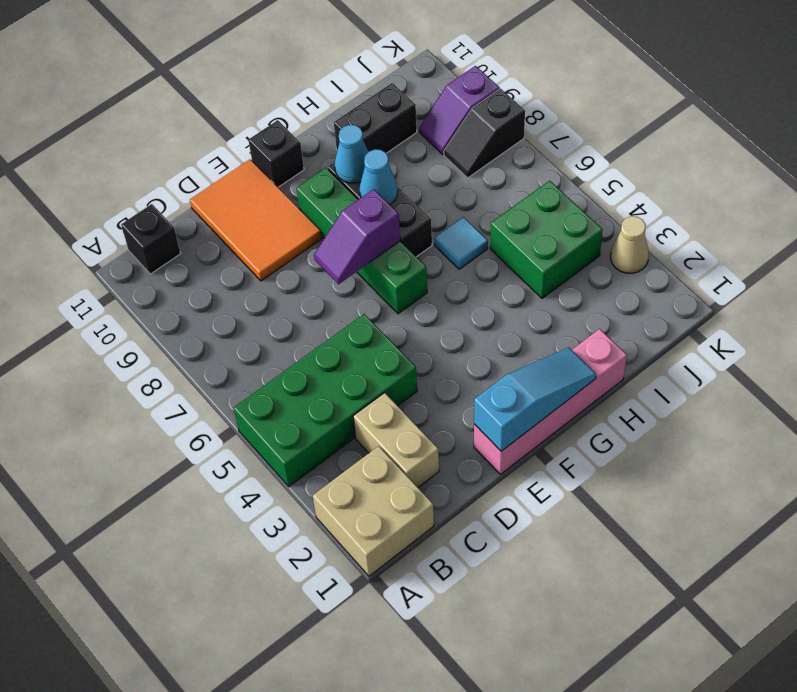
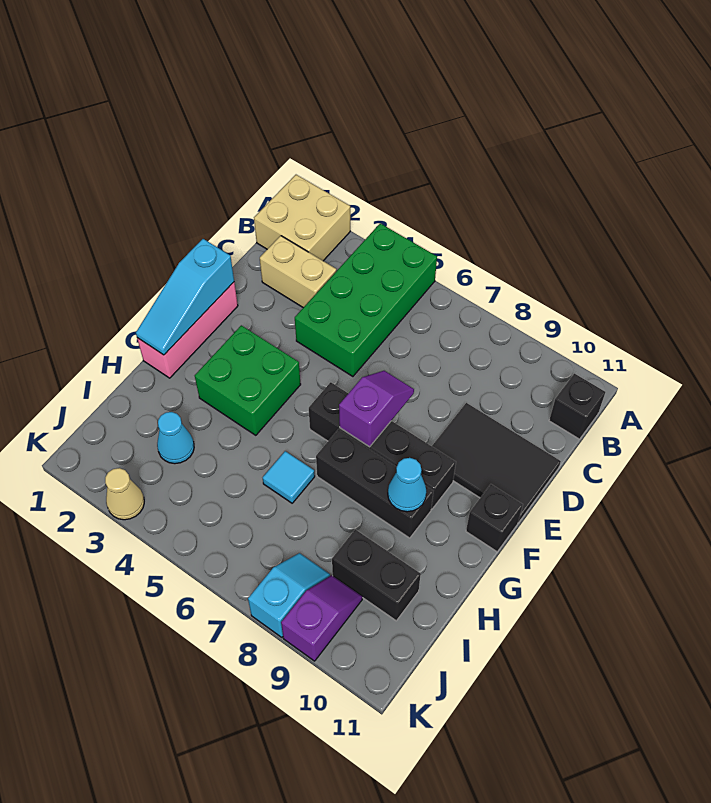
orange 2x3 tile [190,160,322,281] -> black 2x3 tile [432,403,561,523]
pink 1x4 brick [474,329,627,474] -> pink 1x3 brick [137,282,238,378]
green 1x4 brick [296,168,427,314] -> black 1x4 brick [309,382,456,509]
cyan 1x1 cone [360,149,398,205] -> cyan 1x1 cone moved to [157,412,194,464]
black 1x2 brick [334,83,417,153] -> black 1x2 brick turned to [332,530,421,621]
green 2x2 brick [490,181,603,298] -> green 2x2 brick moved to [195,325,301,435]
black 1x2 slope [444,89,525,178] -> cyan 1x2 slope [248,553,330,637]

